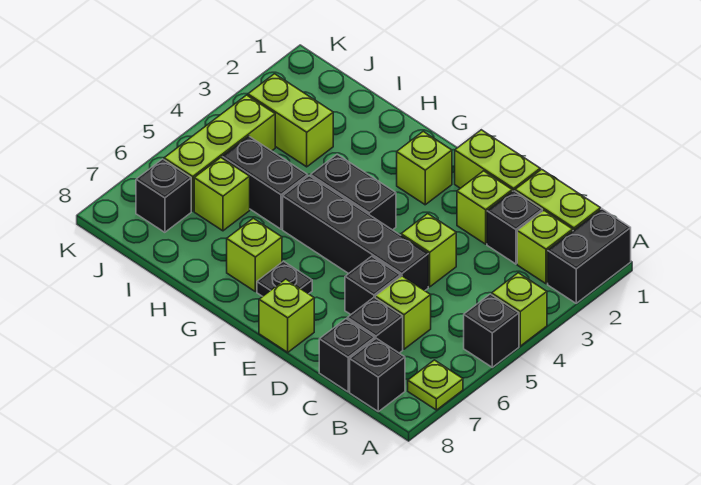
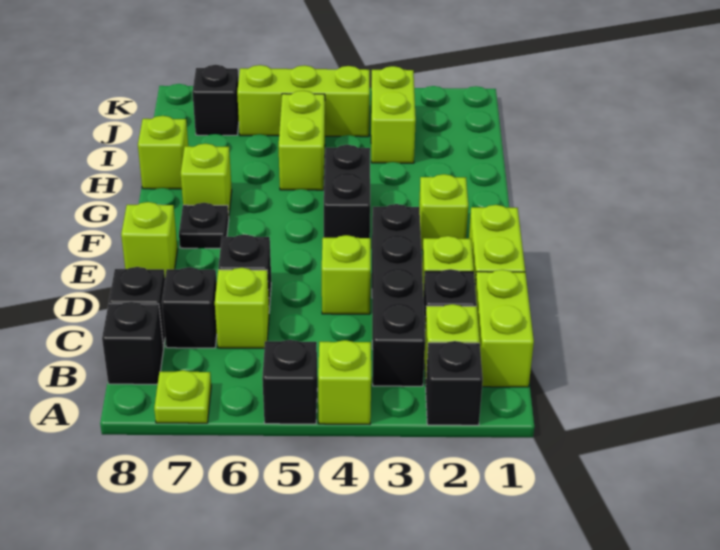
black 1x2 brick [548,209,631,303] -> black 1x1 brick [426,341,483,425]
black 1x4 brick [283,176,428,291] -> black 1x4 brick moved to [372,204,425,386]
black 1x2 brick [222,136,308,229] -> lime 1x2 brick [278,91,325,190]
lime 1x1 brick [194,158,250,231] -> lime 1x1 brick moved to [138,116,188,189]

